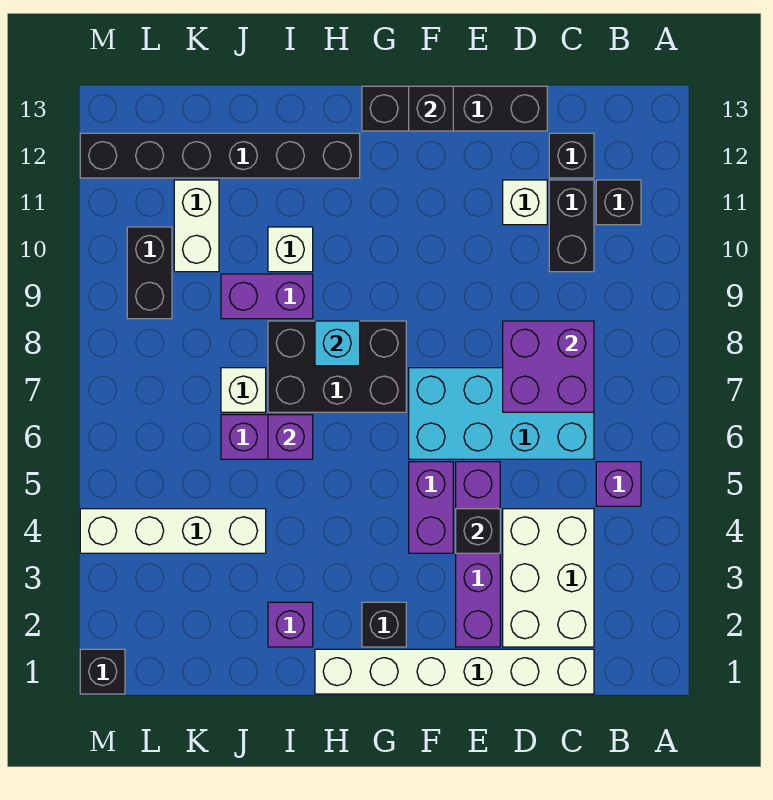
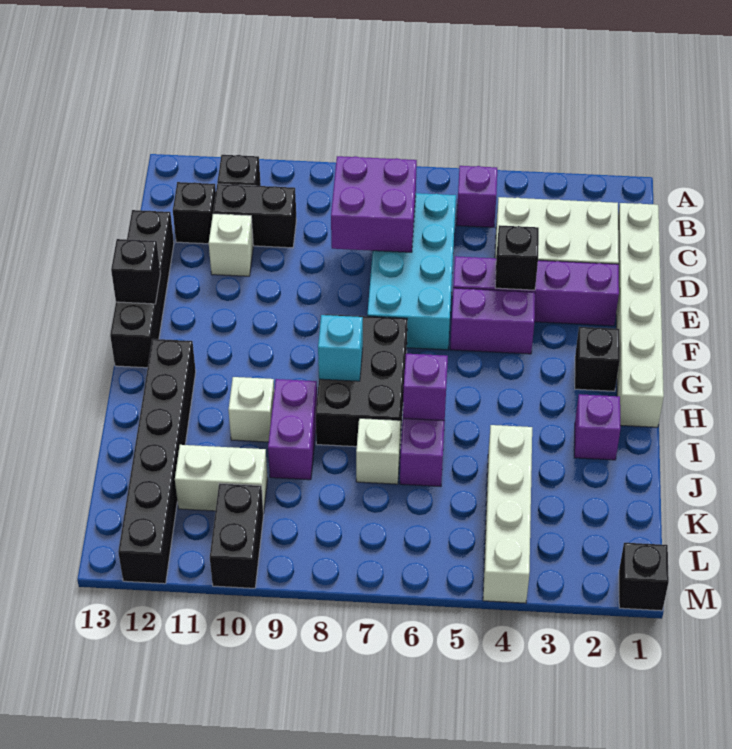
black 1x2 brick [127,227,172,319] -> black 1x2 brick turned to [210,483,264,588]

